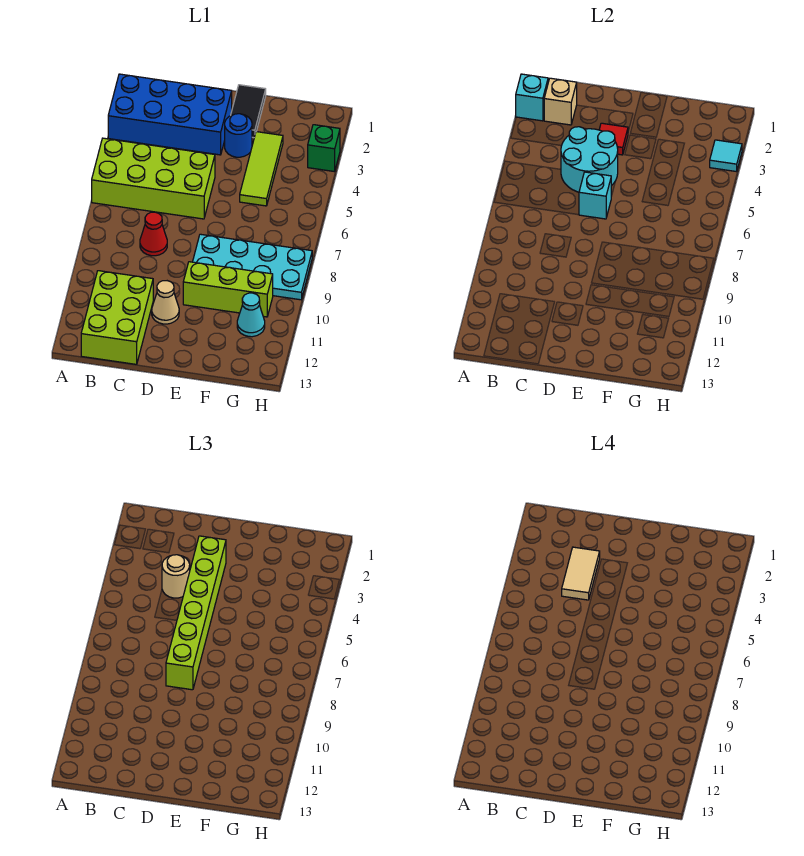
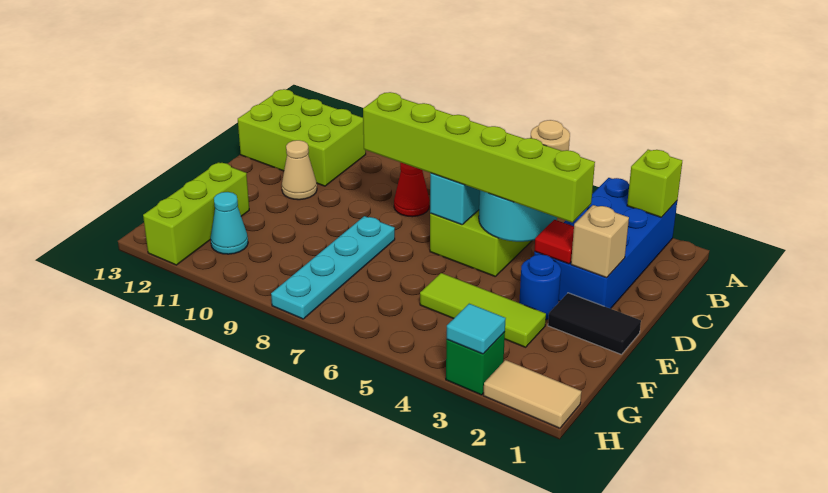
cyan 1x1 brick [516,74,548,121] -> lime 1x1 brick [627,150,682,217]
tan 1x1 brick [544,78,577,125] -> tan 1x1 brick moved to [571,205,629,278]
tan 1x2 tile [562,547,600,600] -> tan 1x2 tile moved to [483,360,582,428]
cyan 2x4 plate [193,234,312,300] -> cyan 1x4 plate [271,216,395,319]
lime 1x3 brick [183,262,273,317] -> lime 1x3 brick moved to [143,162,249,265]

